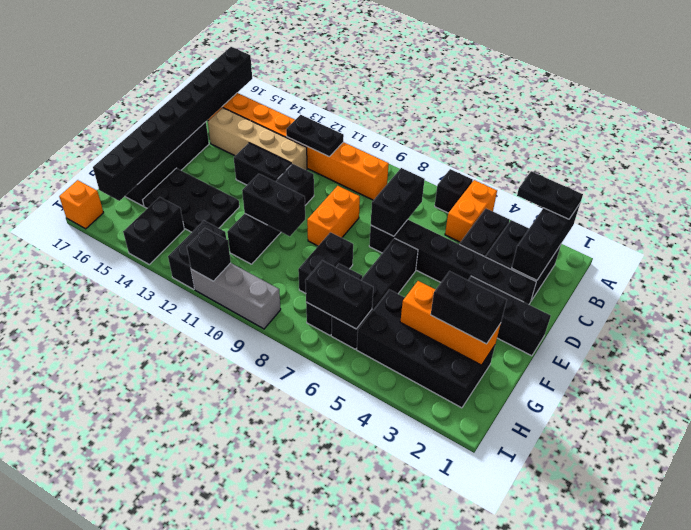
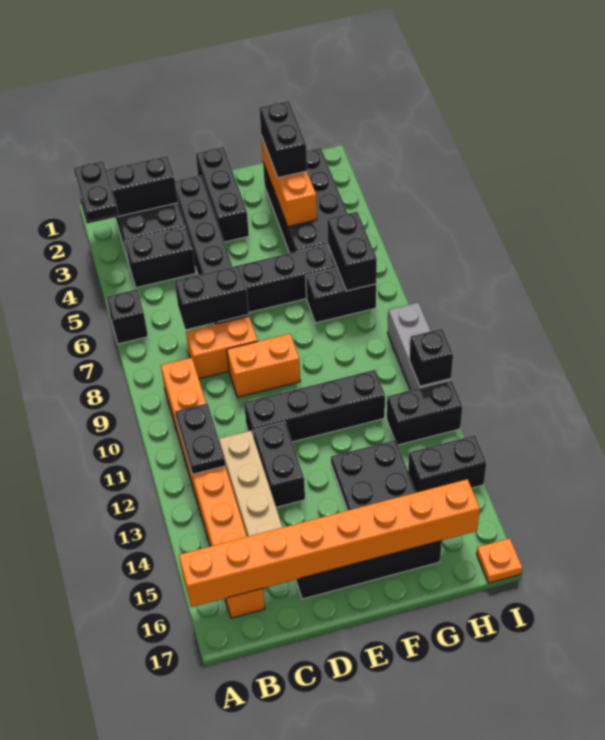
orange 1x2 brick [445,180,497,242] -> orange 1x2 brick moved to [186,316,258,379]
black 1x8 brick [93,47,252,201] -> orange 1x8 brick [179,479,480,607]
black 1x2 brick [298,232,353,293] -> none
black 1x2 brick [242,174,305,236] -> none
orange 1x1 brick [59,180,104,229] -> orange 1x1 plate [477,538,522,583]

